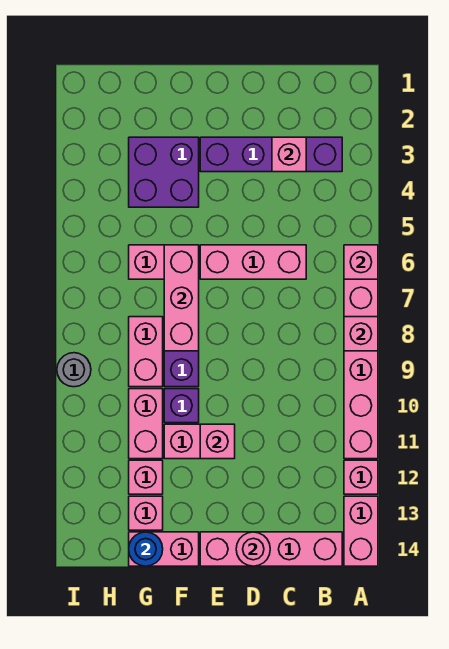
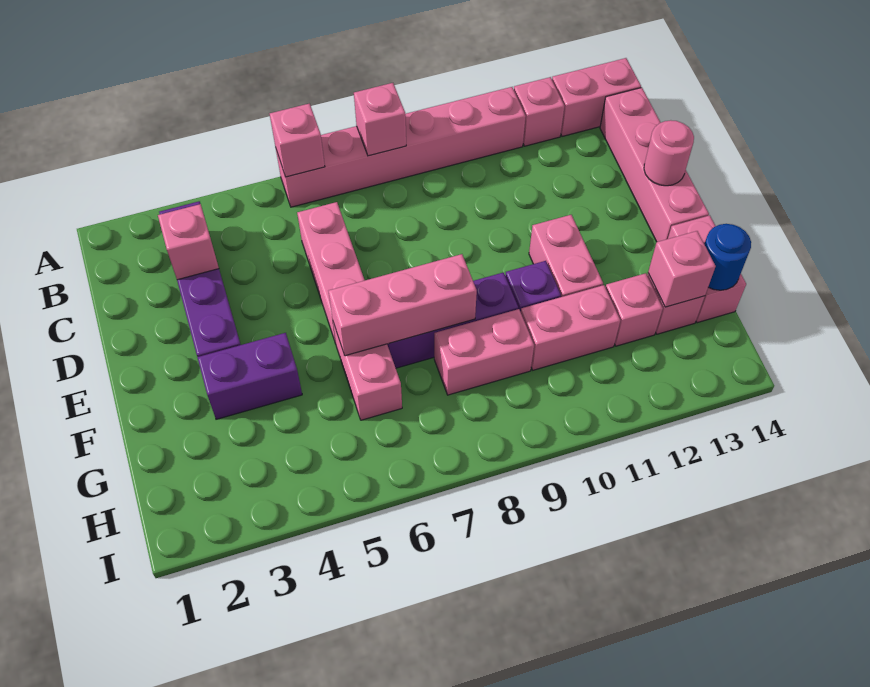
pink 1x1 brick [200,424,235,459] -> pink 1x1 brick moved to [648,231,716,307]
purple 2x2 brick [129,137,199,207] -> purple 1x2 brick [197,333,302,419]
grey 1x1 round brick [57,353,91,387] -> none

